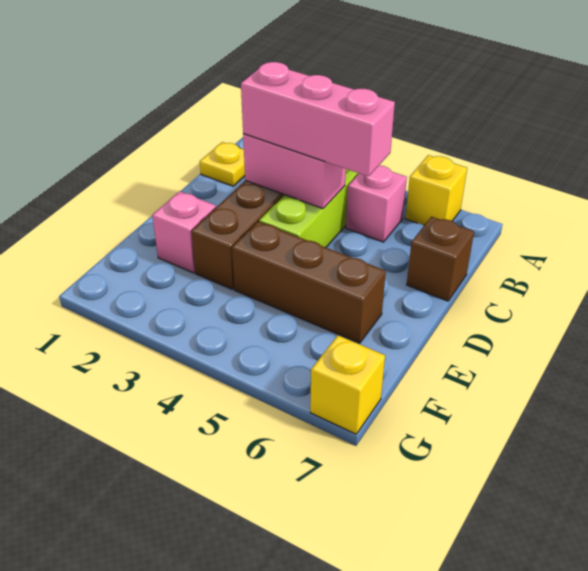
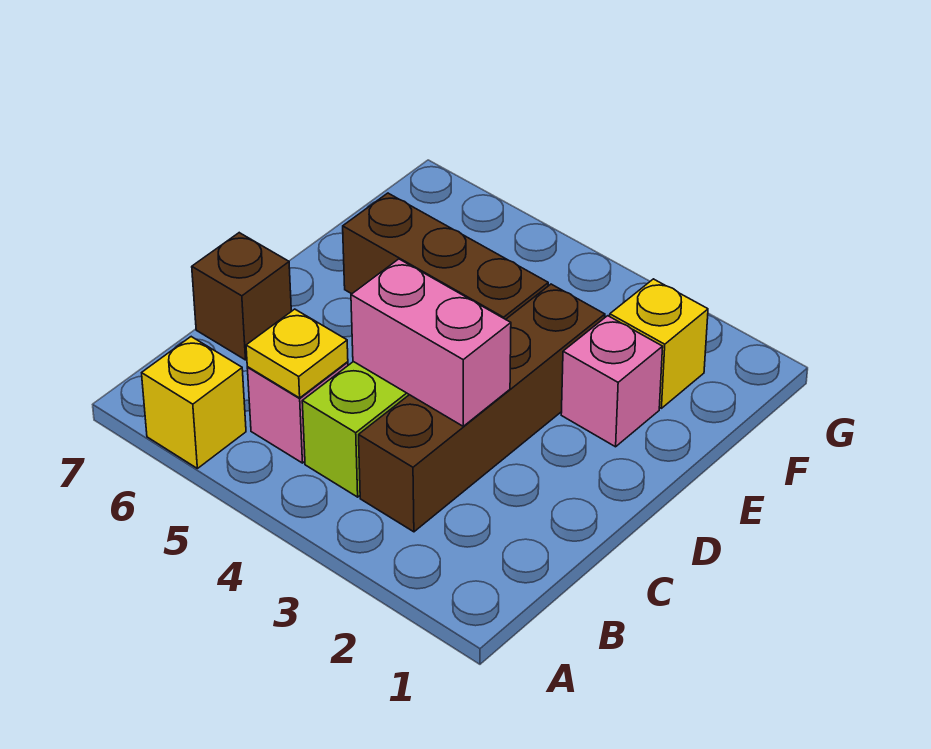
yellow 1x1 plate [200,142,245,186] -> yellow 1x1 plate moved to [246,309,348,398]
pink 1x3 brick [241,62,395,176] -> none
yellow 1x1 brick [310,335,385,434] -> yellow 1x1 brick moved to [610,279,708,408]

